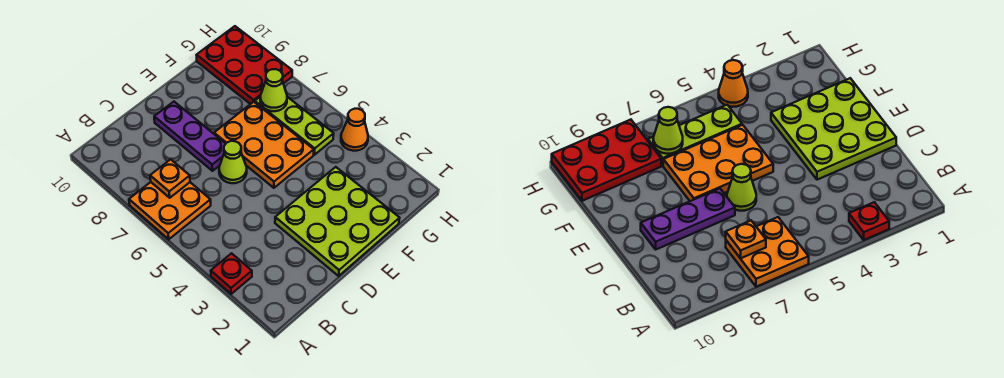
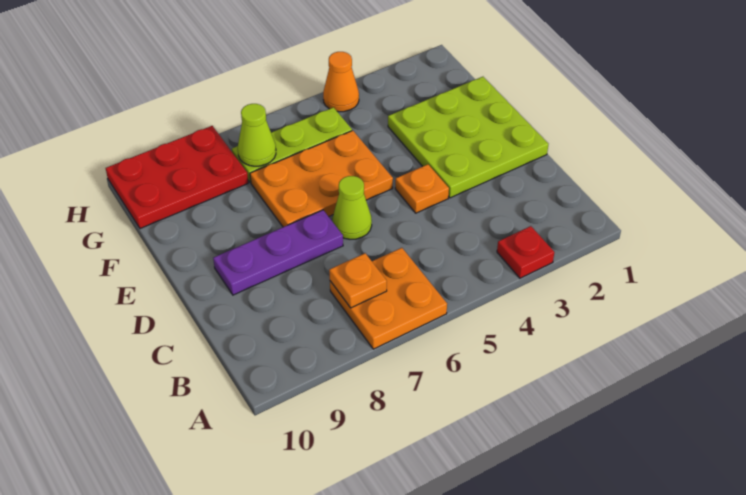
none -> orange 1x1 plate [395,164,449,213]

